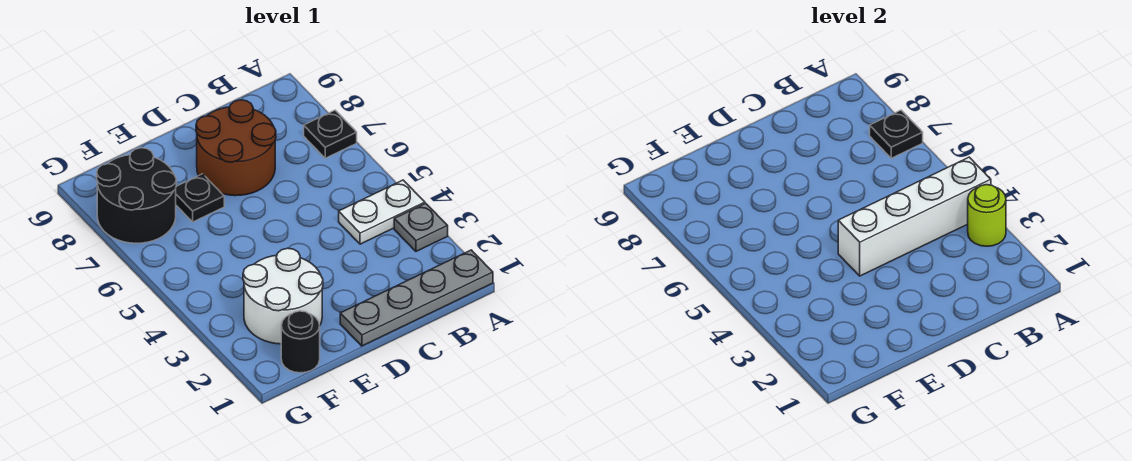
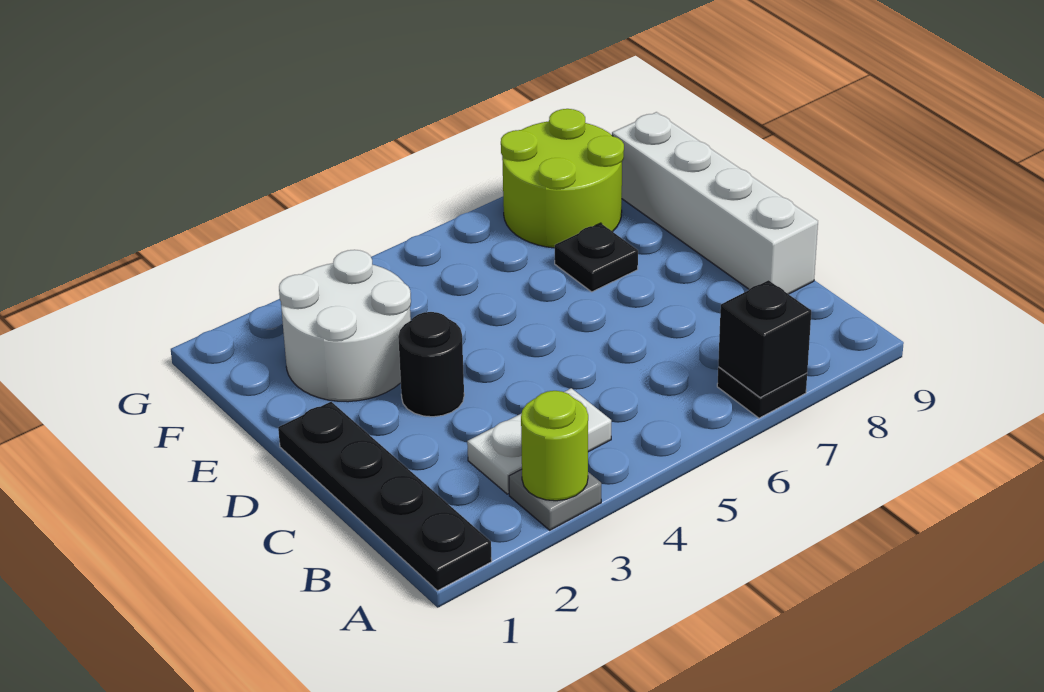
grey 1x4 plate [340,250,493,346] -> black 1x4 plate [278,402,492,591]
white 1x2 plate [339,180,425,244] -> white 1x2 plate turned to [467,388,611,494]
white 1x4 brick [838,157,991,276] -> white 1x4 brick moved to [612,112,818,294]
black 1x1 plate [870,110,923,158] -> black 1x1 brick [718,280,811,398]
brown 2x2 round brick [196,100,276,196] -> none
black 1x1 round brick [281,311,320,373] -> black 1x1 round brick moved to [398,312,464,417]
black 2x2 round brick [97,148,176,243] -> lime 2x2 round brick [501,109,624,248]

